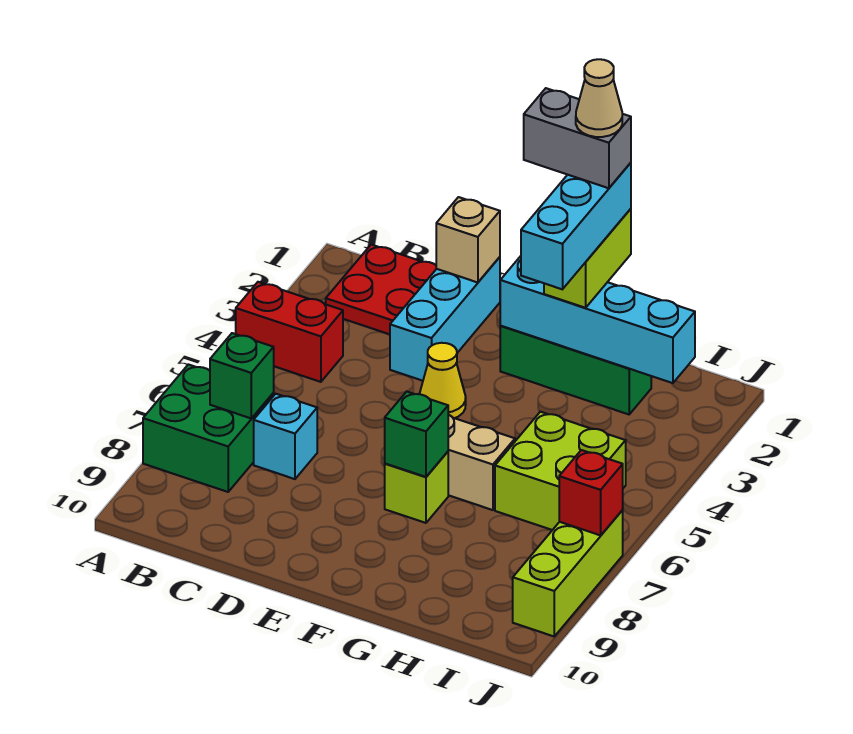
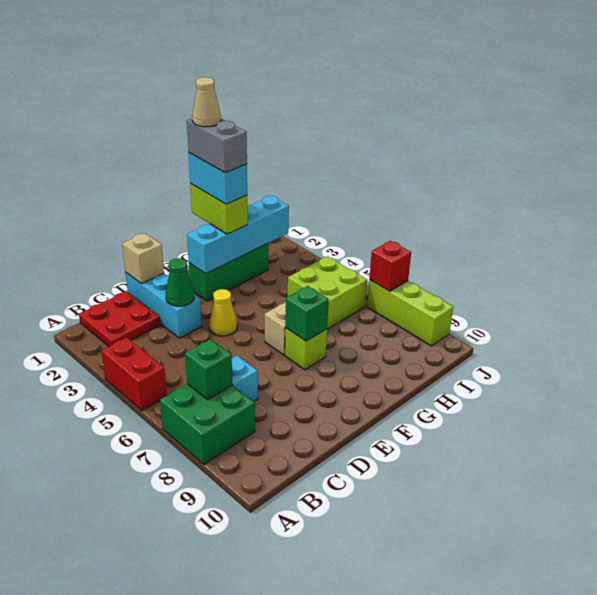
red 1x2 brick [236,282,343,382] -> red 1x2 brick turned to [101,338,167,410]
none -> green 1x1 cone [166,258,194,306]
grey 1x2 brick [524,88,631,188] -> grey 1x2 brick turned to [187,119,247,173]
cyan 1x3 brick [521,163,631,289] -> cyan 1x2 brick [189,153,247,204]

